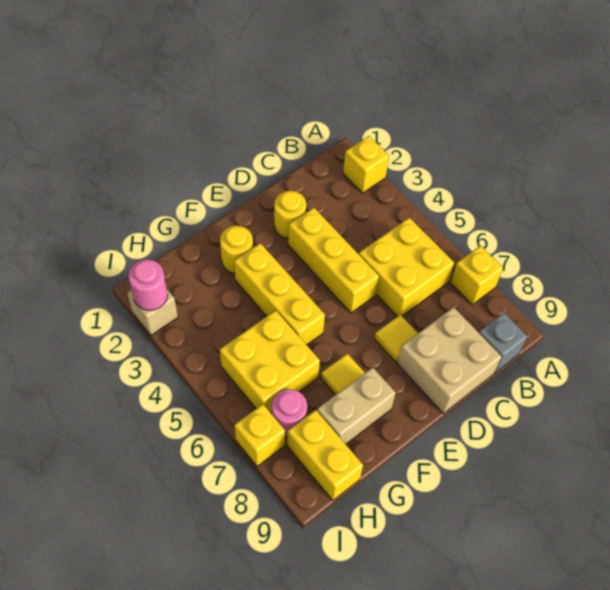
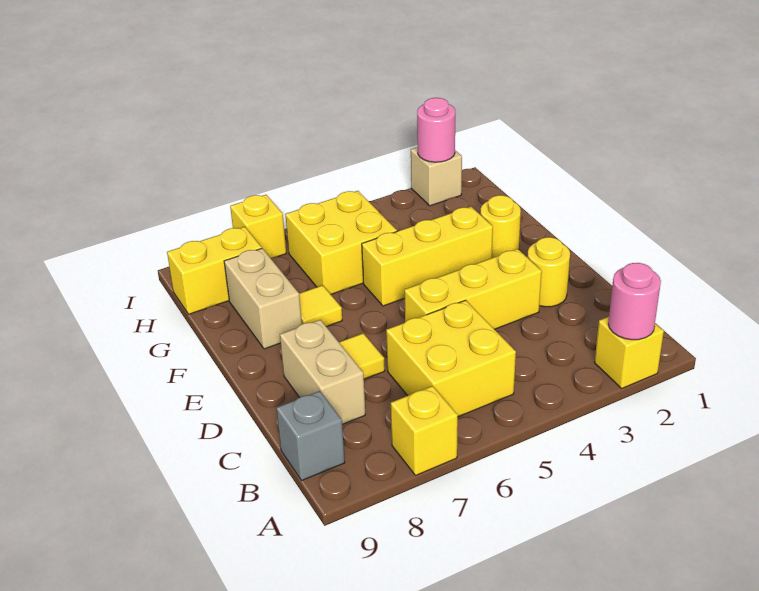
tan 2x2 brick [397,307,502,413] -> tan 1x2 brick [280,320,365,424]
pink 1x1 round brick [272,389,307,438] -> pink 1x1 round brick moved to [608,263,661,340]

